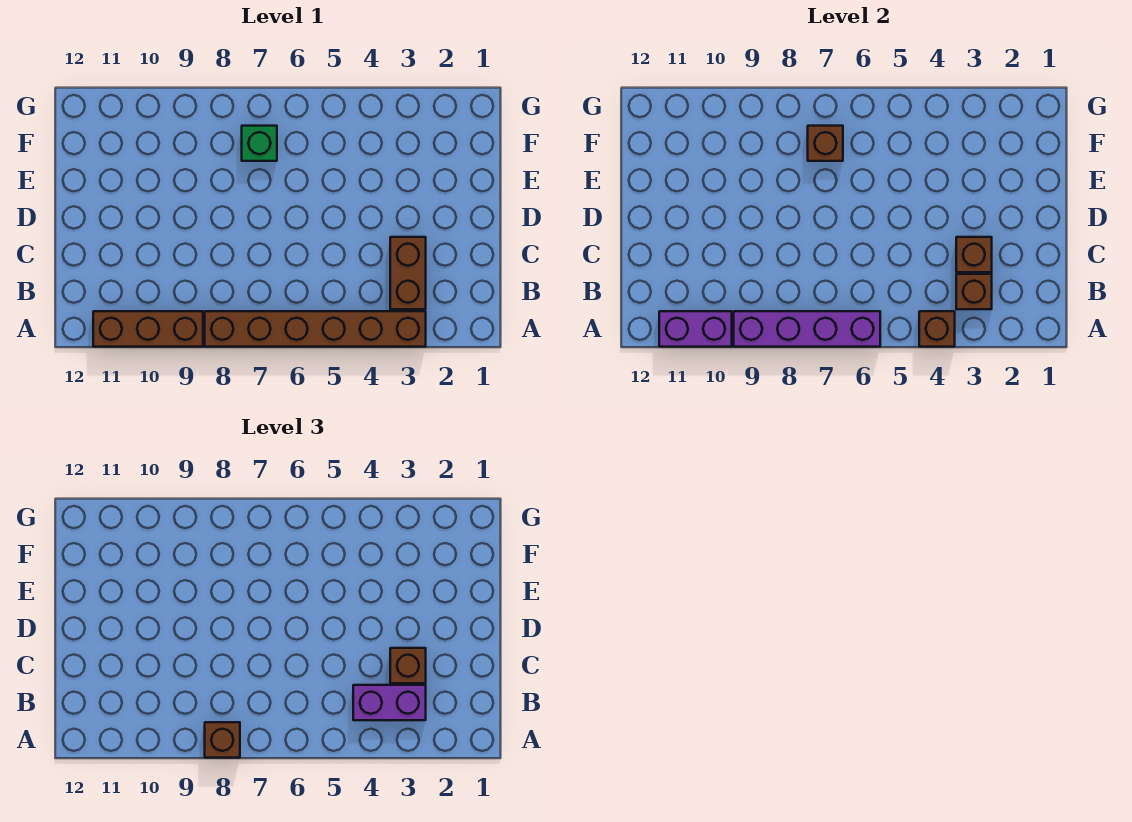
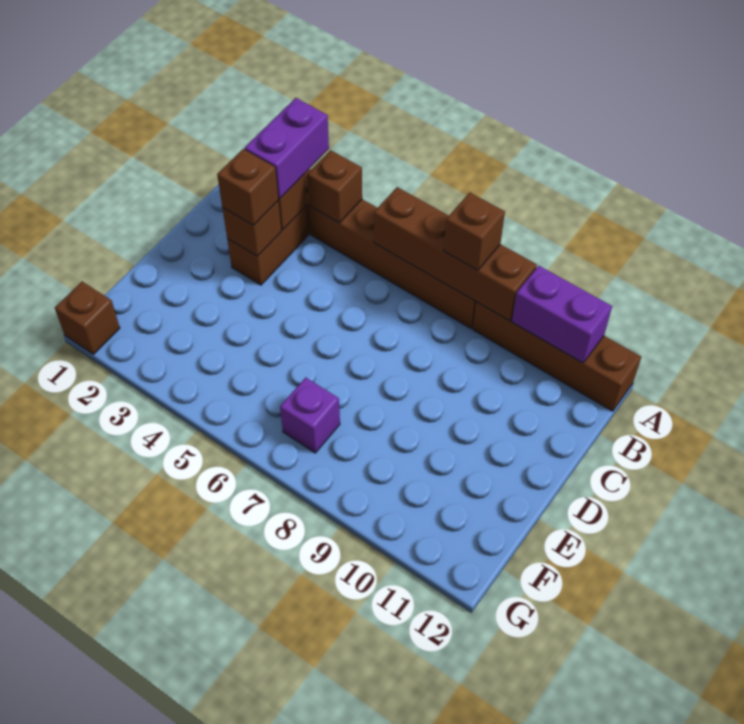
purple 1x4 brick [734,311,880,347] -> brown 1x4 brick [374,187,537,321]
brown 1x3 brick [93,311,203,347] -> brown 1x4 brick [473,302,641,411]
purple 1x2 brick [353,685,426,720] -> purple 1x2 brick turned to [245,98,329,199]
green 1x1 brick [242,126,277,161] -> purple 1x1 brick [280,377,340,453]
brown 1x1 brick [808,126,843,161] -> brown 1x1 brick moved to [55,282,120,354]

